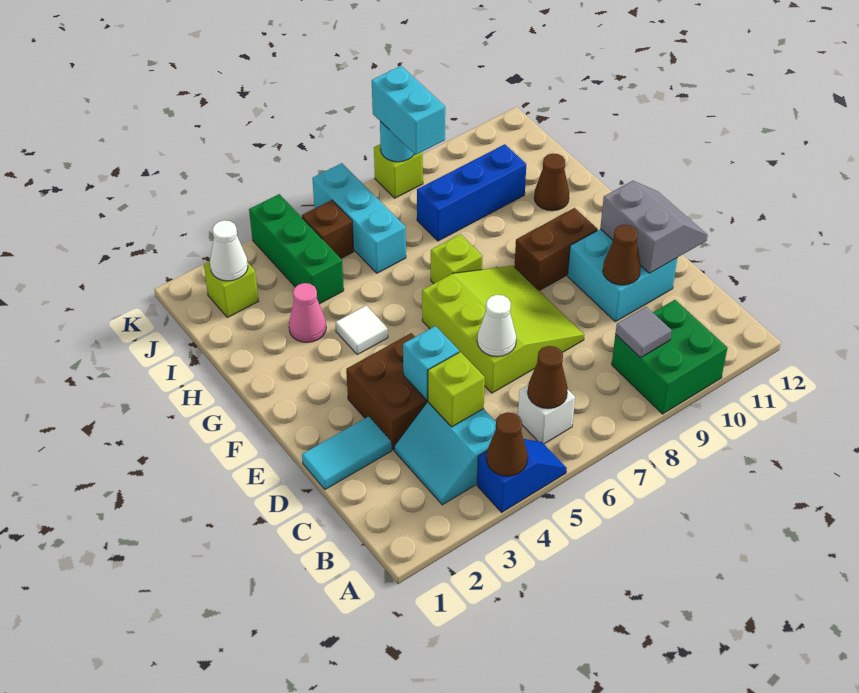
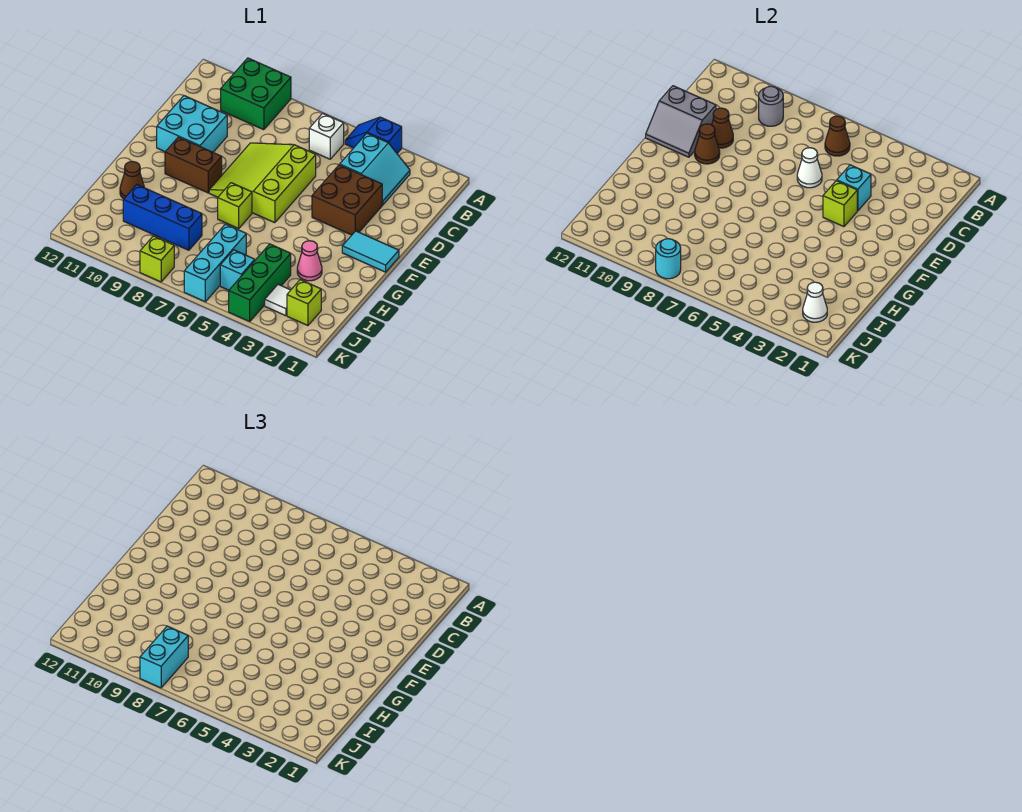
brown 1x1 cone [486,412,528,476] -> brown 1x1 cone moved to [695,124,720,164]
grey 1x1 tile [615,307,672,358] -> grey 1x1 round brick [759,86,783,126]
lime 1x1 brick [428,352,485,427] -> lime 1x1 brick moved to [823,181,857,227]
cyan 1x2 tile [302,416,392,489] -> cyan 1x2 tile moved to [342,231,399,272]
grey 2x2 slope [600,181,708,273] -> grey 2x2 slope turned to [646,86,716,157]
white 1x1 tile [336,306,388,355] -> white 1x1 tile moved to [265,284,290,316]
brown 1x1 brick [302,200,354,258] -> cyan 1x1 brick [220,250,255,290]

